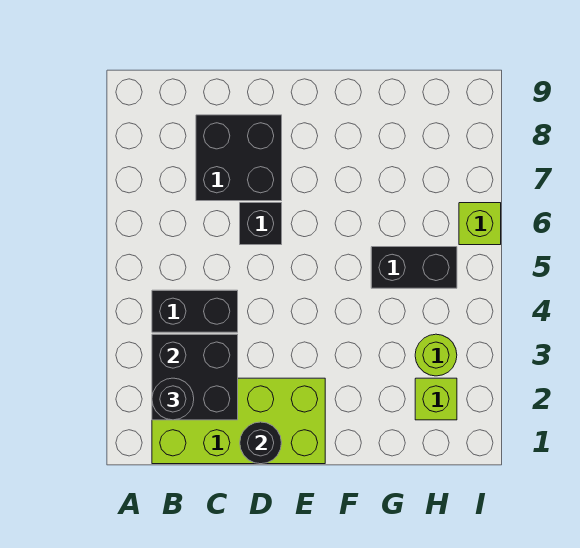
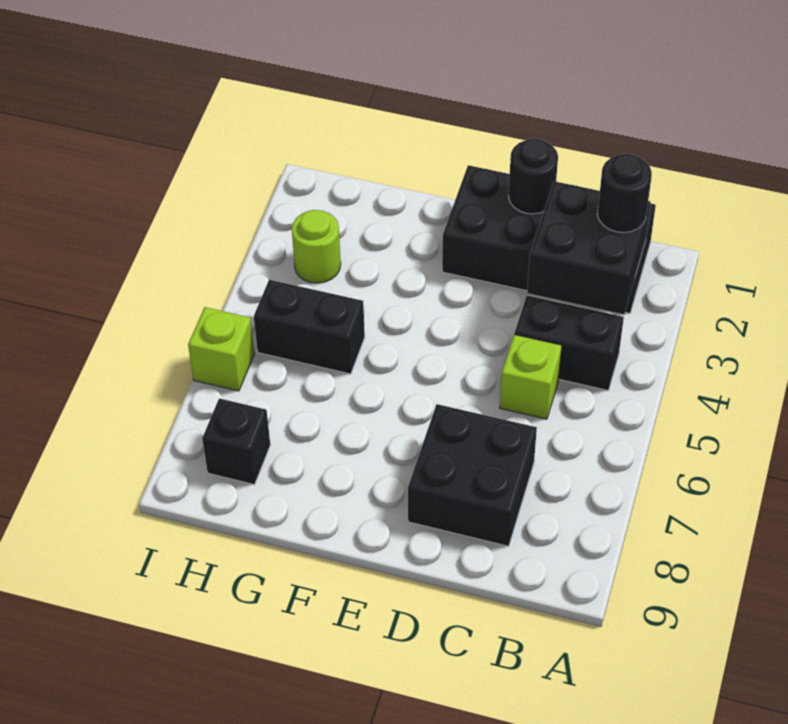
lime 2x4 brick [152,378,325,464] -> black 2x4 brick [442,165,656,313]
black 1x1 brick [240,203,282,245] -> black 1x1 brick moved to [202,398,270,485]
lime 1x1 brick [415,378,457,420] -> lime 1x1 brick moved to [500,335,562,419]

